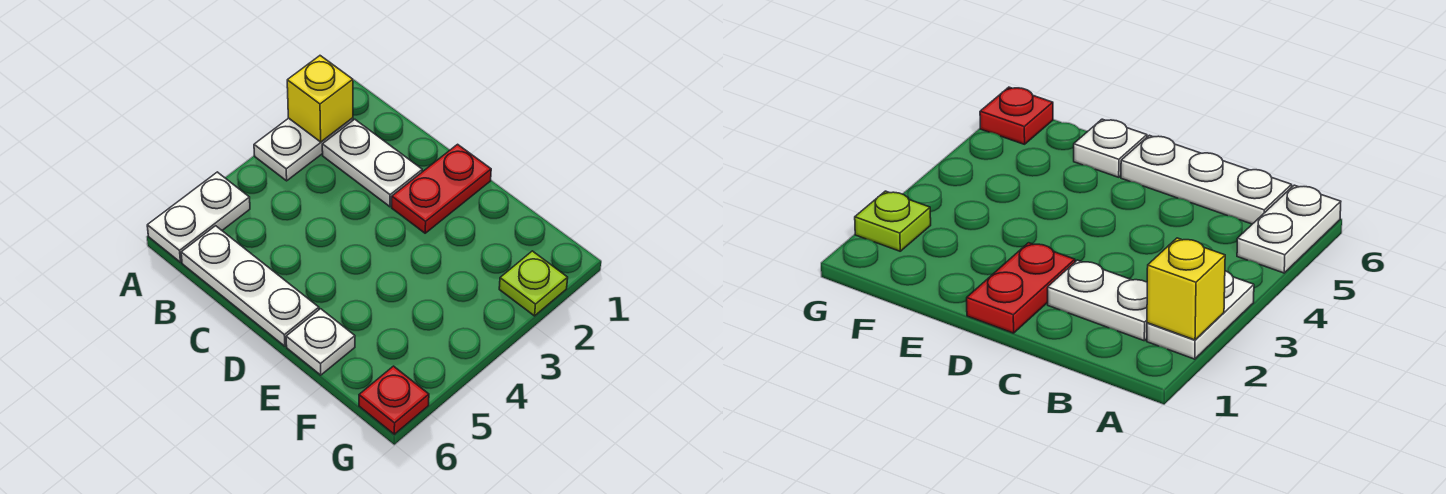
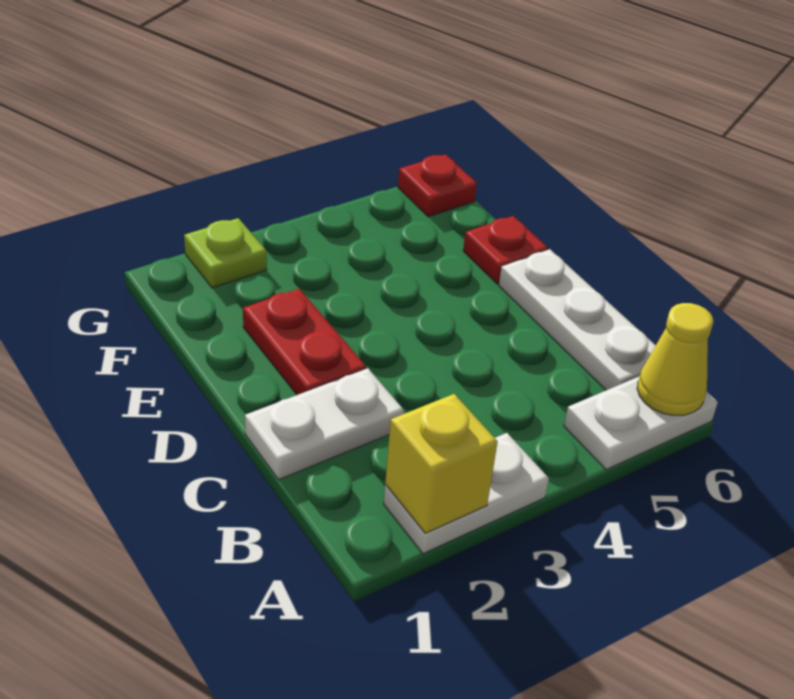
none -> yellow 1x1 cone [637,303,713,415]
white 1x2 plate [322,119,422,207] -> white 1x2 plate turned to [245,368,404,480]
red 1x2 plate [392,144,491,233] -> red 1x2 plate turned to [243,289,366,395]
white 1x1 plate [286,309,355,375] -> red 1x1 plate [463,216,548,284]

